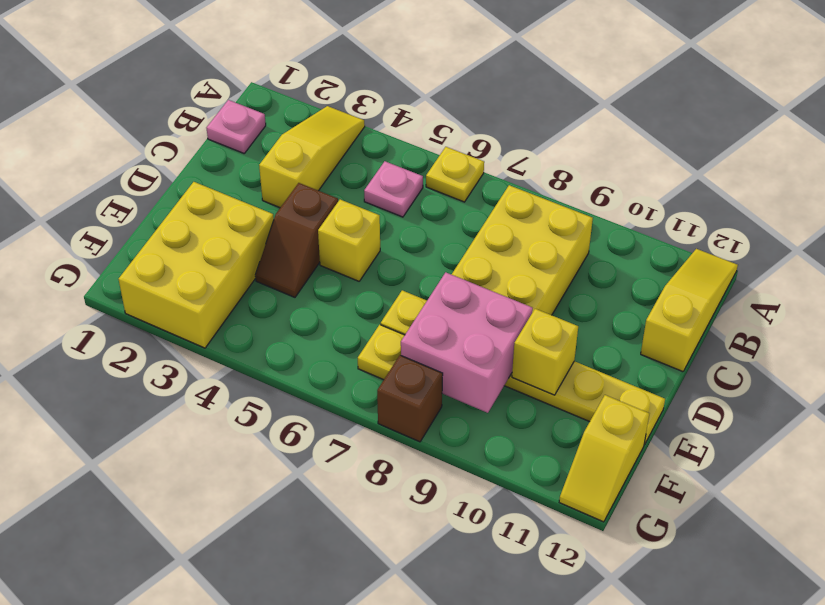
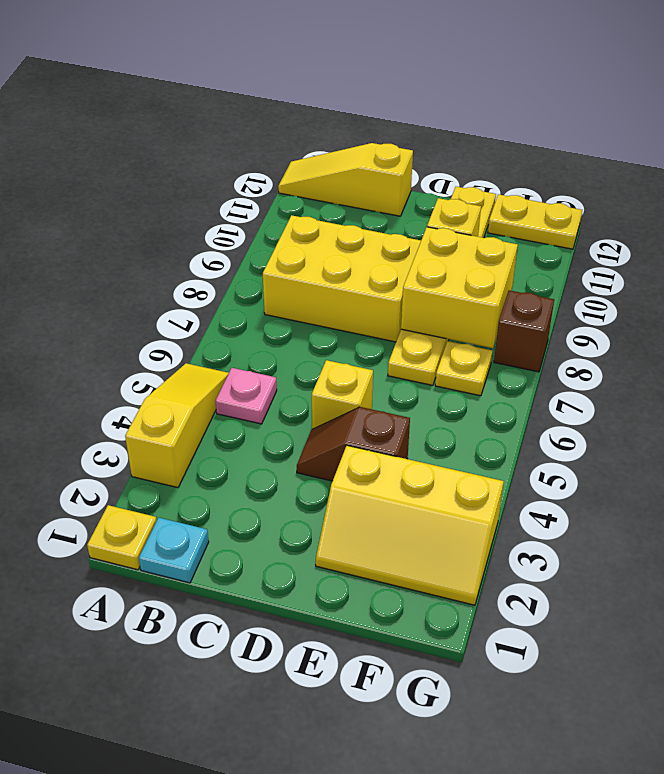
yellow 1x3 slope [259,106,365,208] -> yellow 1x3 slope turned to [125,363,229,488]
yellow 1x1 plate [426,147,484,202] -> yellow 1x1 plate moved to [87,505,157,570]
pink 1x1 plate [207,100,266,153] -> cyan 1x1 plate [139,518,209,583]
brown 1x2 slope [255,183,338,297] -> brown 1x2 slope turned to [297,407,410,481]
yellow 2x3 brick [119,182,274,348] -> yellow 2x3 slope [316,446,504,605]
pink 2x2 brick [401,272,533,413] -> yellow 2x2 brick [401,227,518,348]
yellow 1x2 slope [559,395,649,522] -> yellow 1x2 plate [488,194,582,249]

